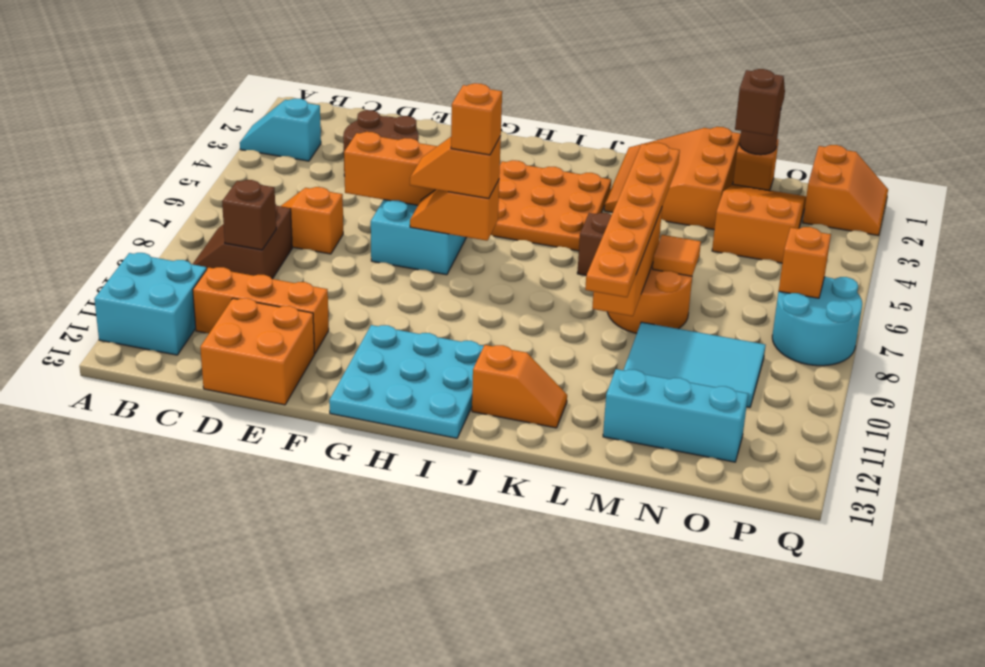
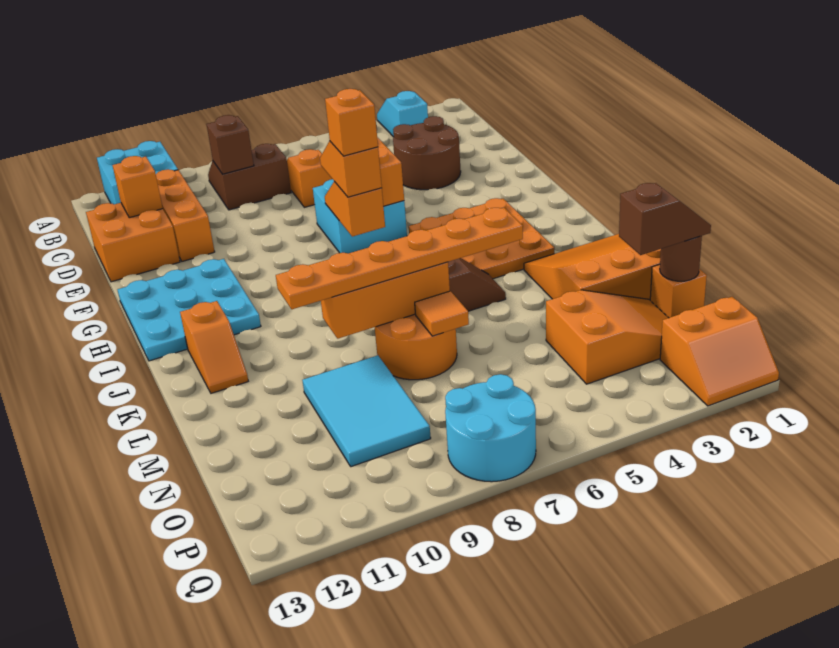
cyan 1x3 brick [603,369,748,462] -> none
orange 1x1 brick [779,227,831,298] -> orange 1x1 brick moved to [112,156,163,218]

